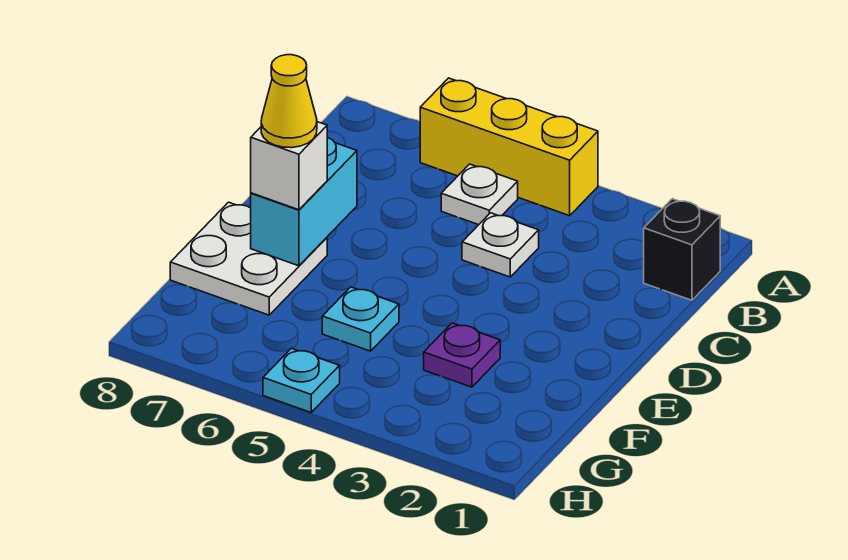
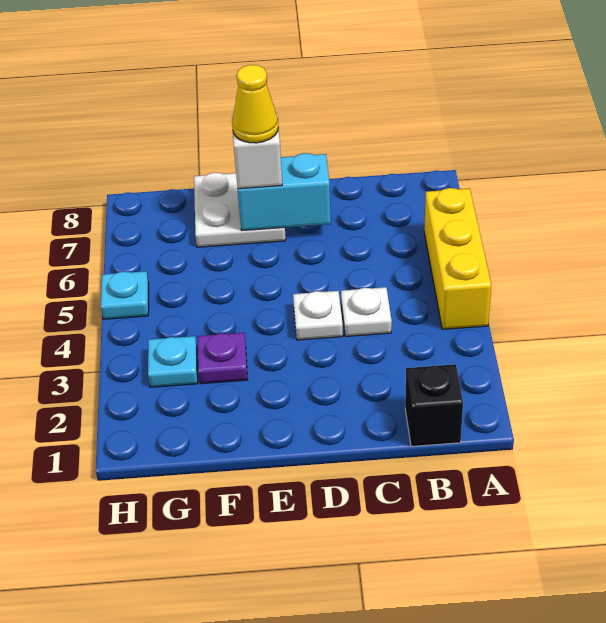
white 1x1 plate [441,164,518,225] -> white 1x1 plate moved to [293,291,343,340]
cyan 1x1 plate [322,287,399,351] -> cyan 1x1 plate moved to [148,336,198,387]

